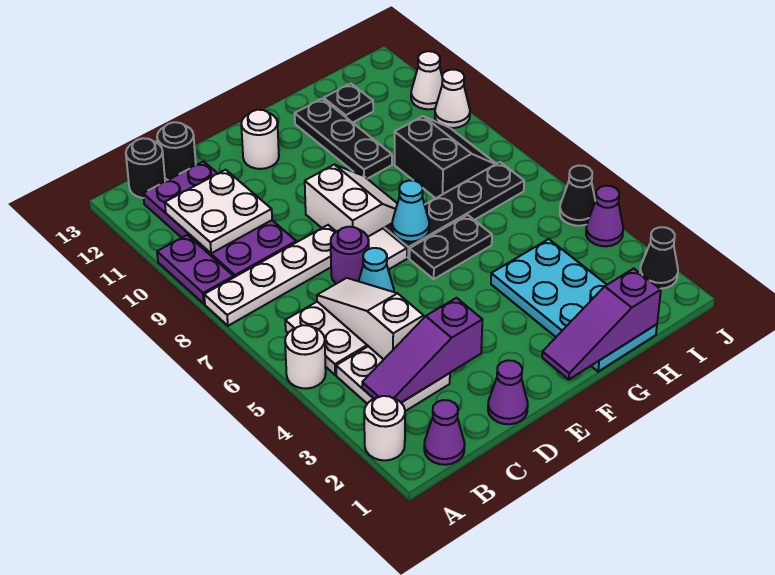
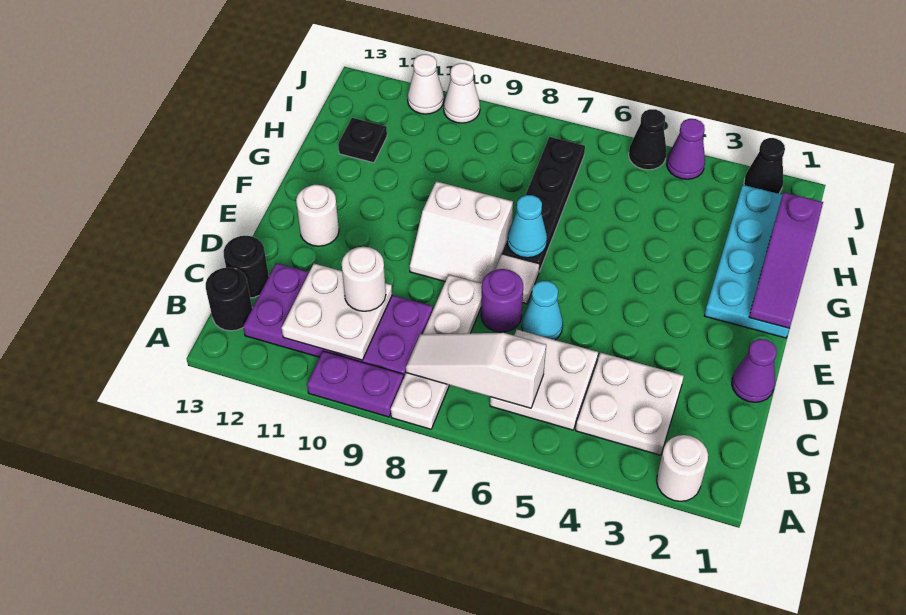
white 1x1 round brick [285,325,326,389] -> white 1x1 round brick moved to [342,247,386,311]
purple 1x1 cone [424,400,465,465] -> none
purple 1x3 slope [362,298,482,403] -> none
white 1x3 slope [317,278,424,359] -> white 1x3 slope moved to [406,333,546,408]
white 2x2 slope [305,165,397,237] -> white 2x2 slope turned to [410,181,513,283]
black 1x2 plate [410,215,492,279] -> none
cyan 2x4 plate [491,239,657,372] -> cyan 2x4 plate turned to [704,185,789,338]
black 1x3 plate [295,99,392,179] -> none
black 2x2 slope [395,116,496,198] -> none

